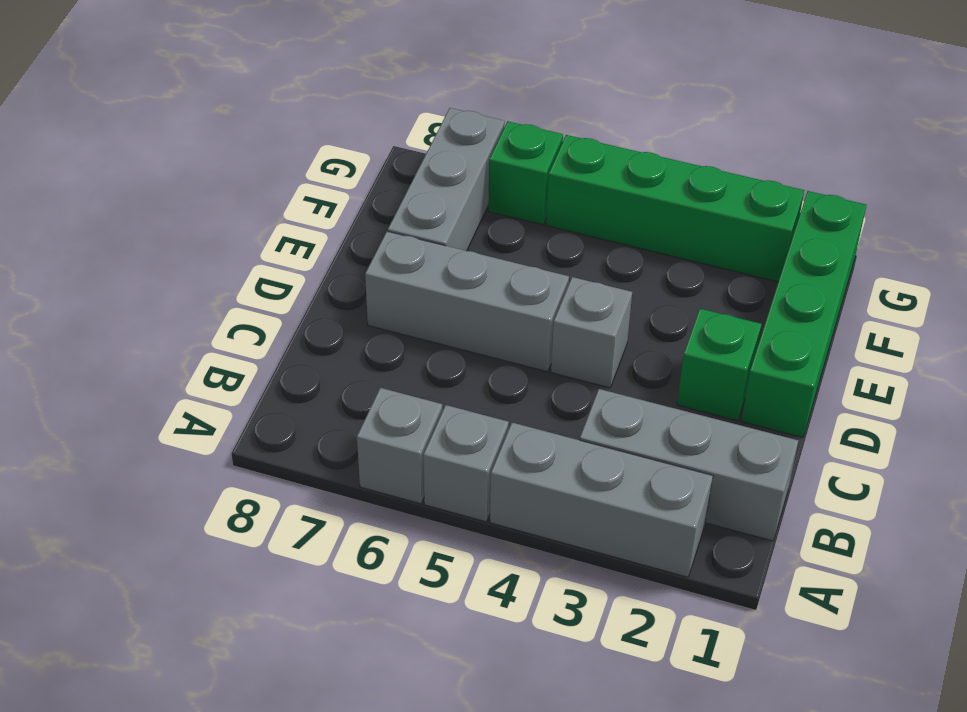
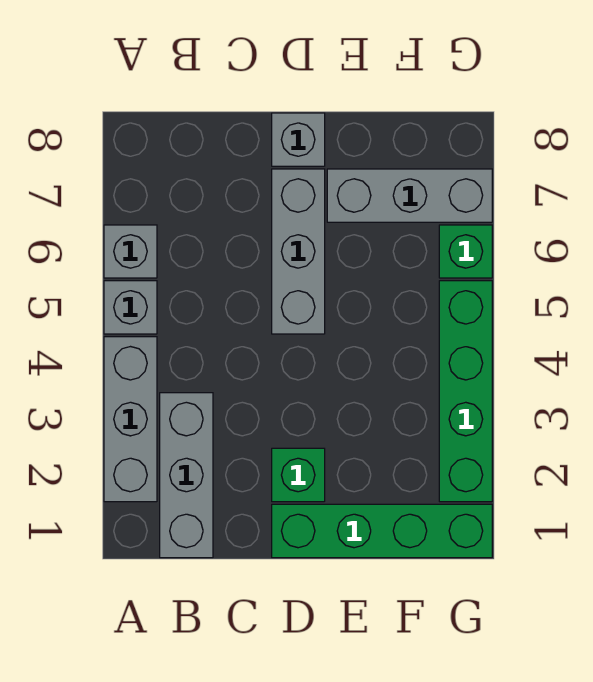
grey 1x1 brick [551,277,632,388] -> grey 1x1 brick moved to [272,113,325,166]

